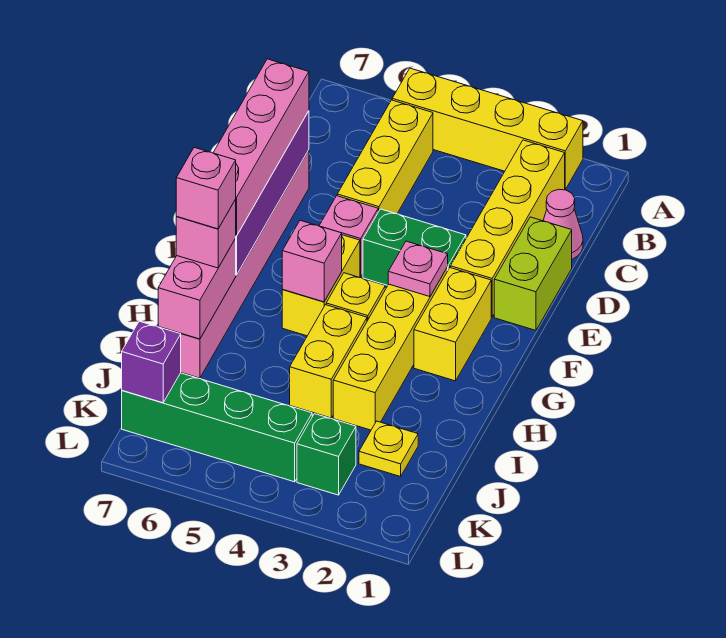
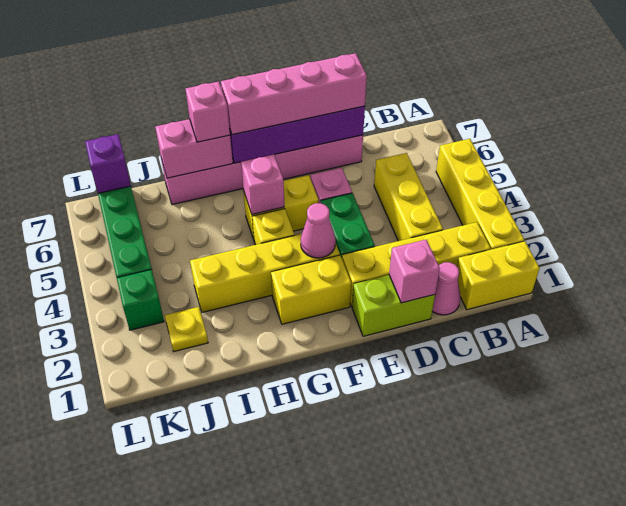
yellow 1x3 brick [337,100,433,214] -> yellow 1x3 brick turned to [374,153,443,241]
pink 1x1 plate [388,241,448,297] -> pink 1x1 cone [301,203,336,258]
yellow 1x2 brick [290,305,367,418] -> yellow 1x2 brick moved to [457,241,540,310]
pink 1x1 brick [176,147,236,229] -> pink 1x1 brick moved to [389,240,440,303]

